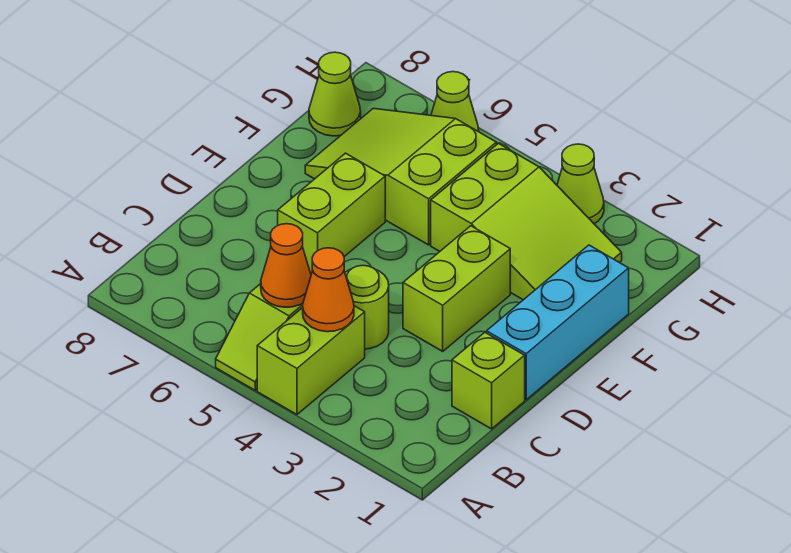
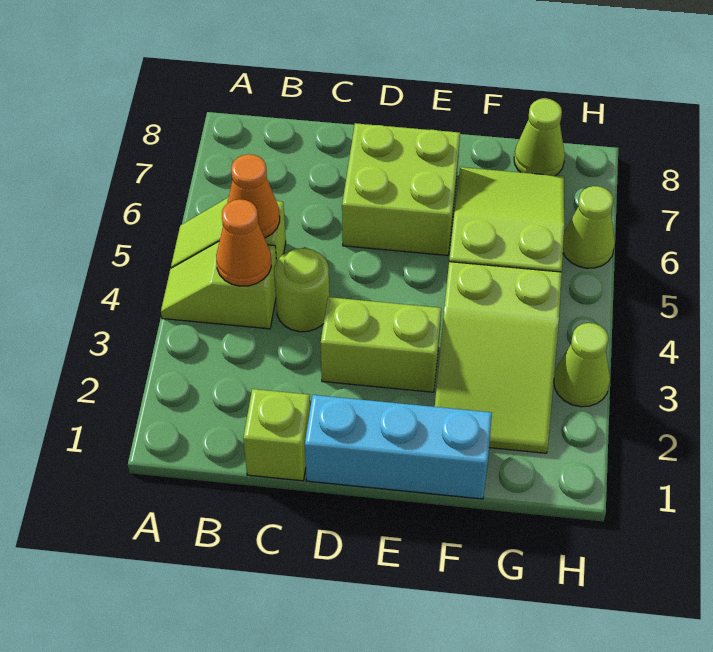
lime 1x2 brick [257,306,365,415] -> lime 1x2 slope [161,242,276,329]
lime 1x2 brick [278,153,385,274] -> lime 2x2 brick [342,123,460,255]

